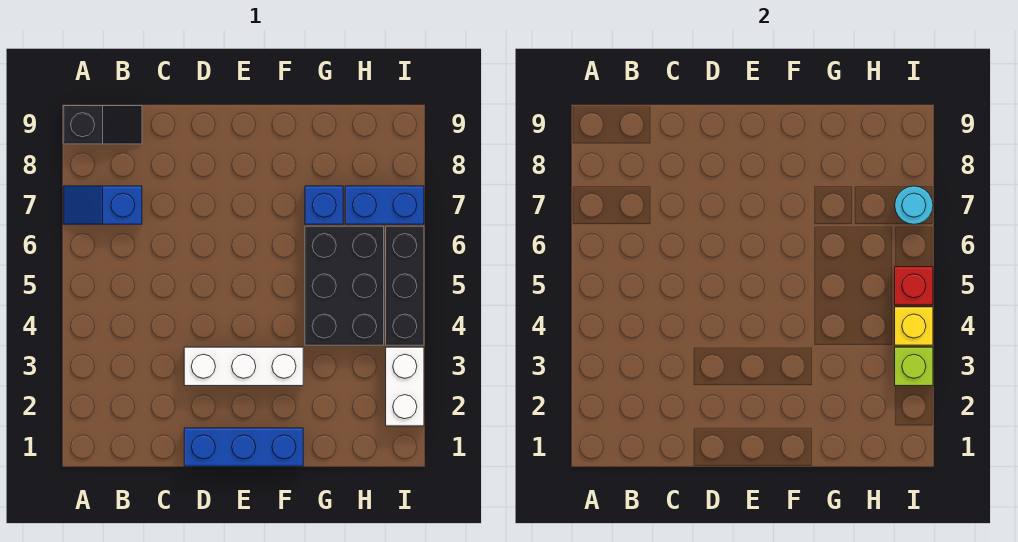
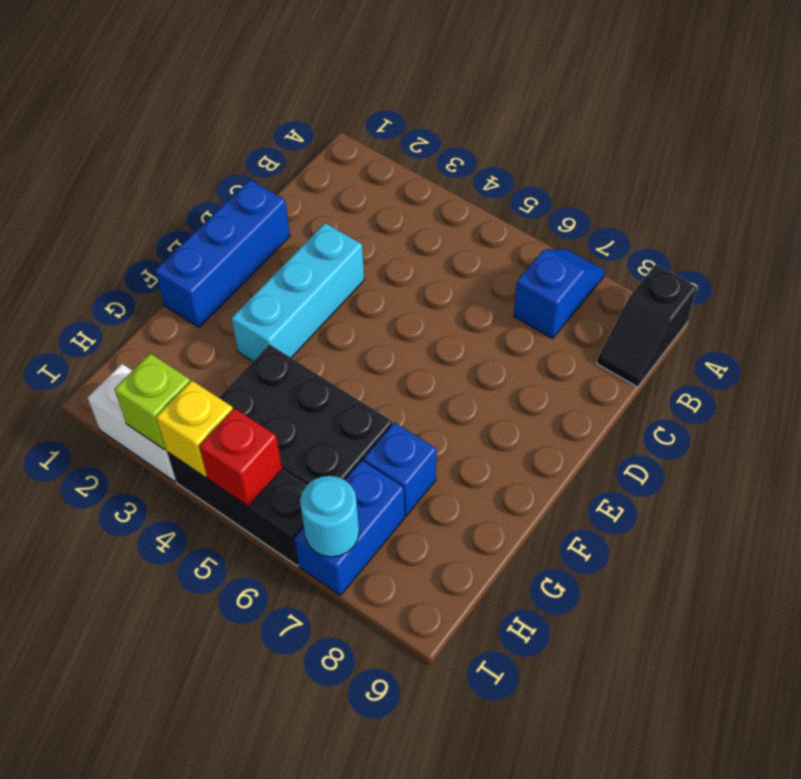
white 1x3 brick [184,347,303,386] -> cyan 1x3 brick [231,223,364,361]

